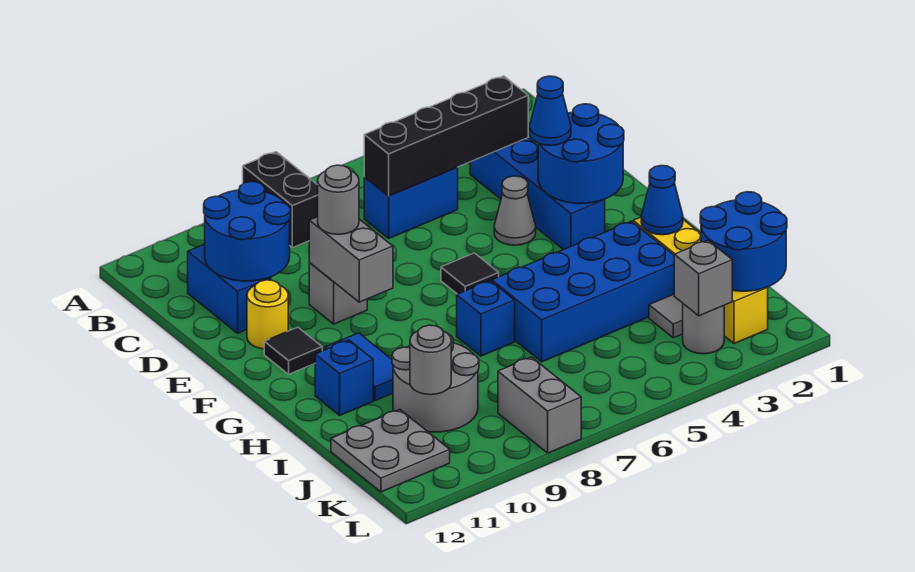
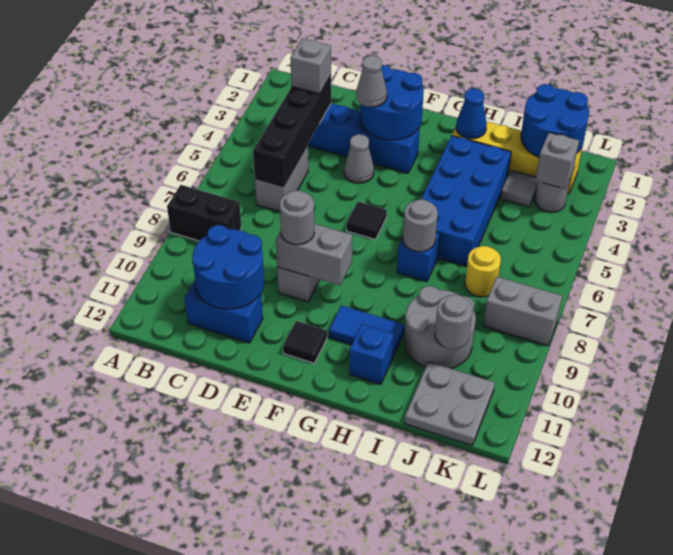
none -> grey 1x1 brick [290,38,331,94]
blue 1x2 brick [364,168,458,238] -> grey 1x2 brick [255,145,308,212]
blue 1x1 cone [530,76,571,145] -> grey 1x1 cone [356,56,387,107]
yellow 1x1 round brick [247,280,288,349] -> yellow 1x1 round brick moved to [465,246,501,297]
none -> grey 1x1 round brick [403,199,438,252]

